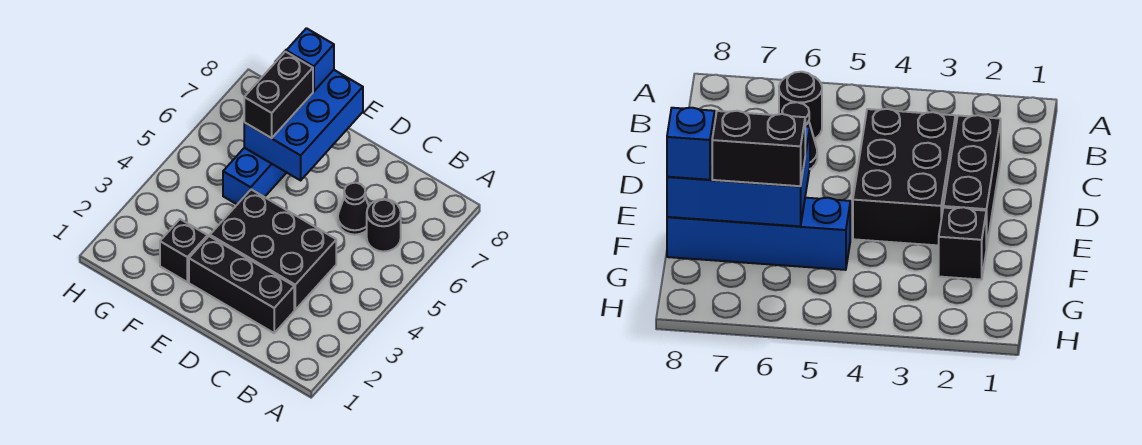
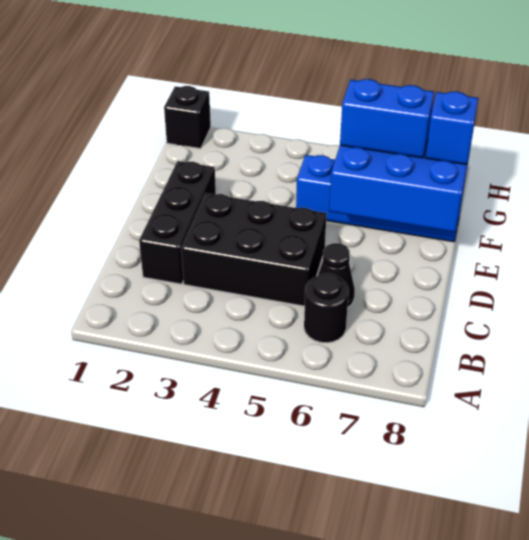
black 2x3 brick [210,190,336,310] -> black 2x3 brick turned to [181,193,327,306]
black 1x1 brick [160,219,208,282] -> black 1x1 brick moved to [164,86,211,149]
black 1x2 brick [244,52,313,138] -> blue 1x2 brick [340,79,434,158]

